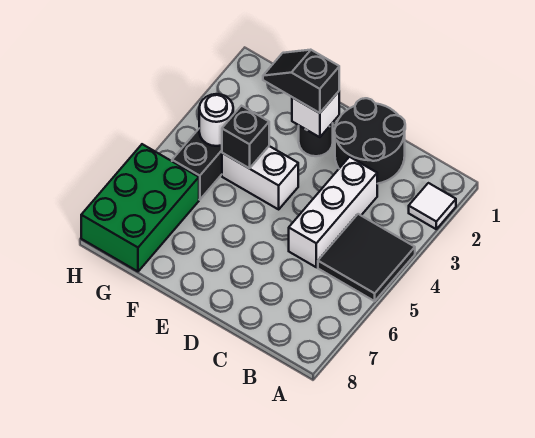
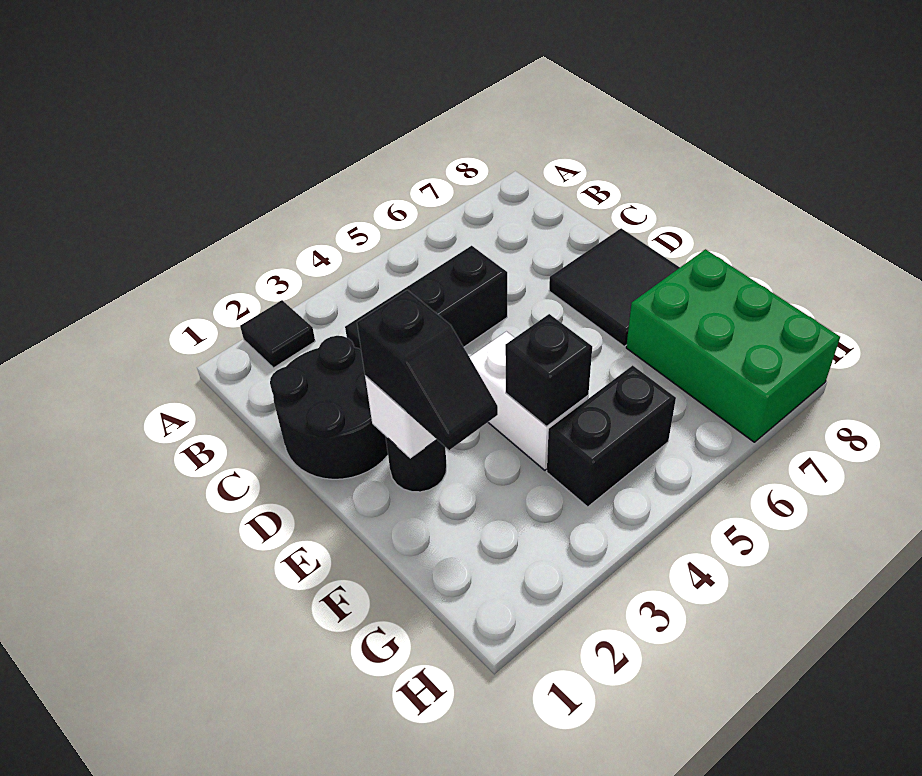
white 1x1 tile [409,183,456,229] -> black 1x1 tile [240,300,315,368]
black 2x2 tile [318,214,415,301] -> black 2x2 tile moved to [549,228,680,346]
white 1x3 brick [289,157,377,267] -> black 1x3 brick [345,246,507,349]
white 1x1 round brick [199,94,233,146] -> none
green 2x3 brick [81,144,199,271] -> green 2x3 brick turned to [626,249,840,442]

